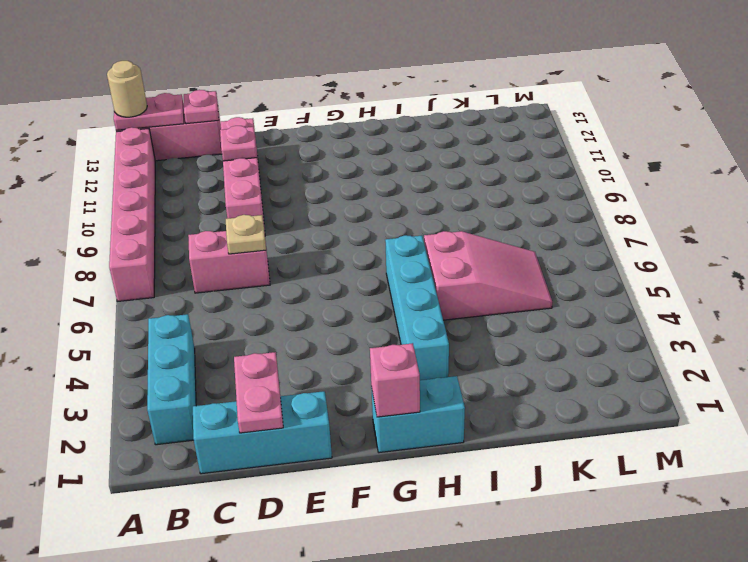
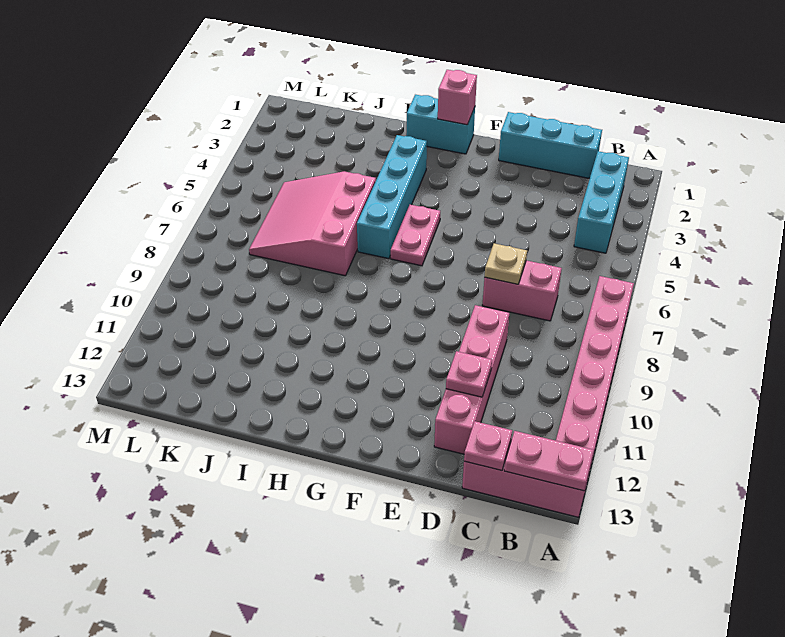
tan 1x1 round brick [107,61,147,117] -> none
pink 1x2 plate [234,352,283,433] -> pink 1x2 plate moved to [391,205,440,266]
pink 2x3 slope [424,231,552,320] -> pink 3x3 slope [249,171,376,276]

